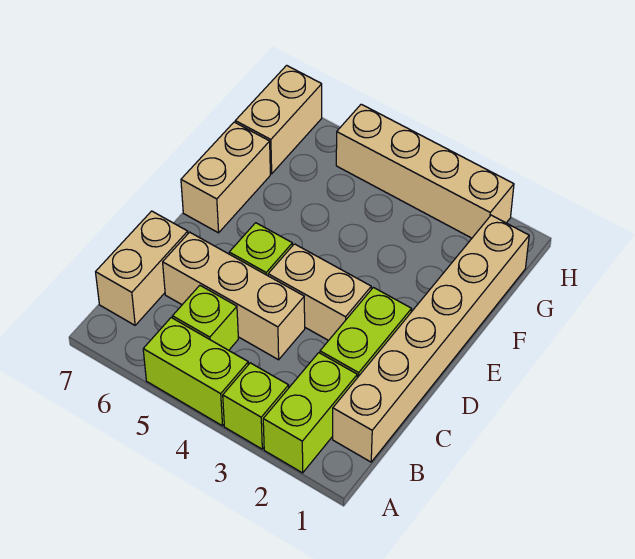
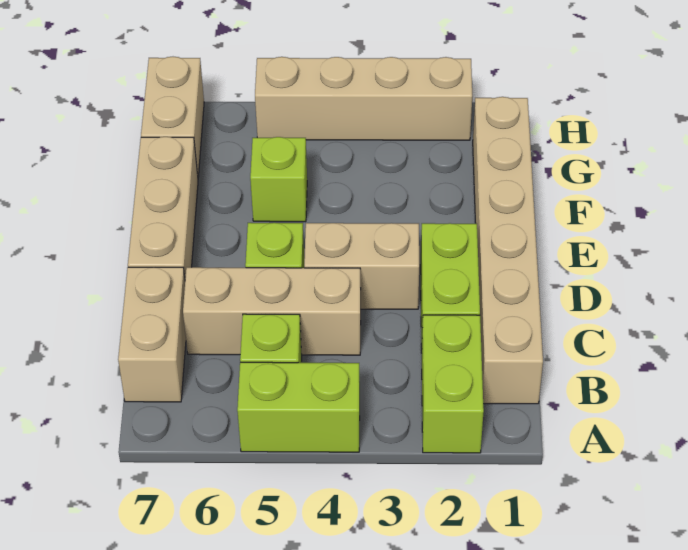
lime 1x1 brick [223,363,289,449] -> lime 1x1 brick moved to [250,137,307,222]
tan 1x2 brick [181,122,270,233] -> tan 1x3 brick [128,137,198,278]

